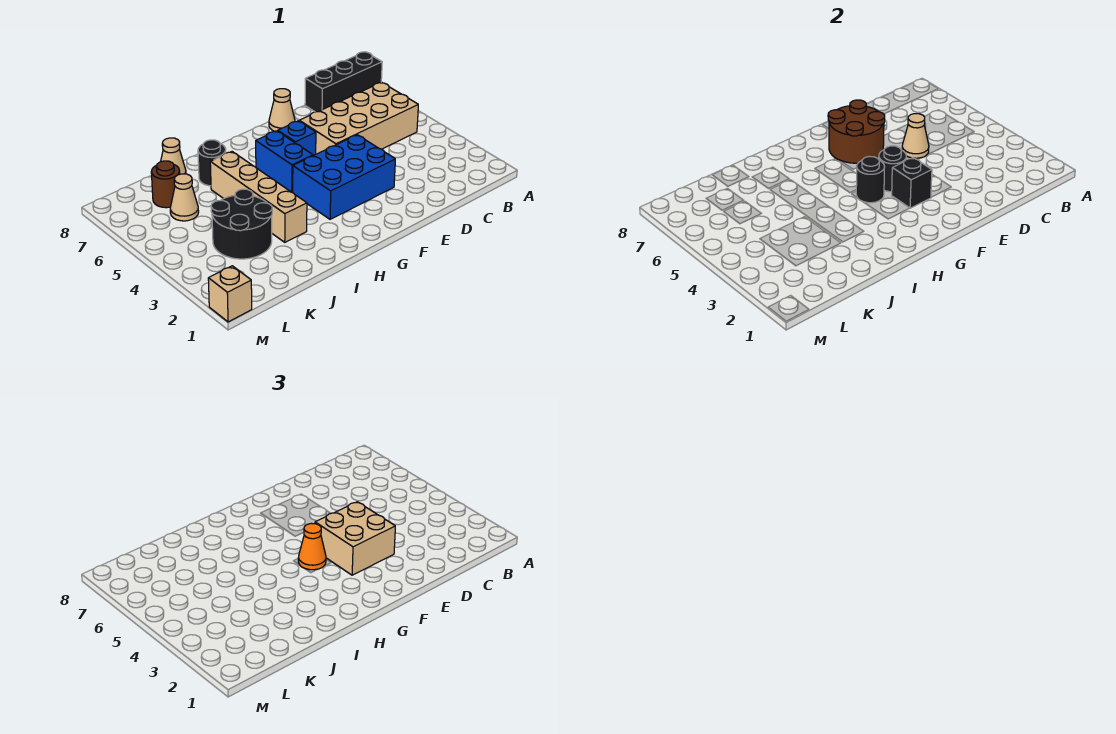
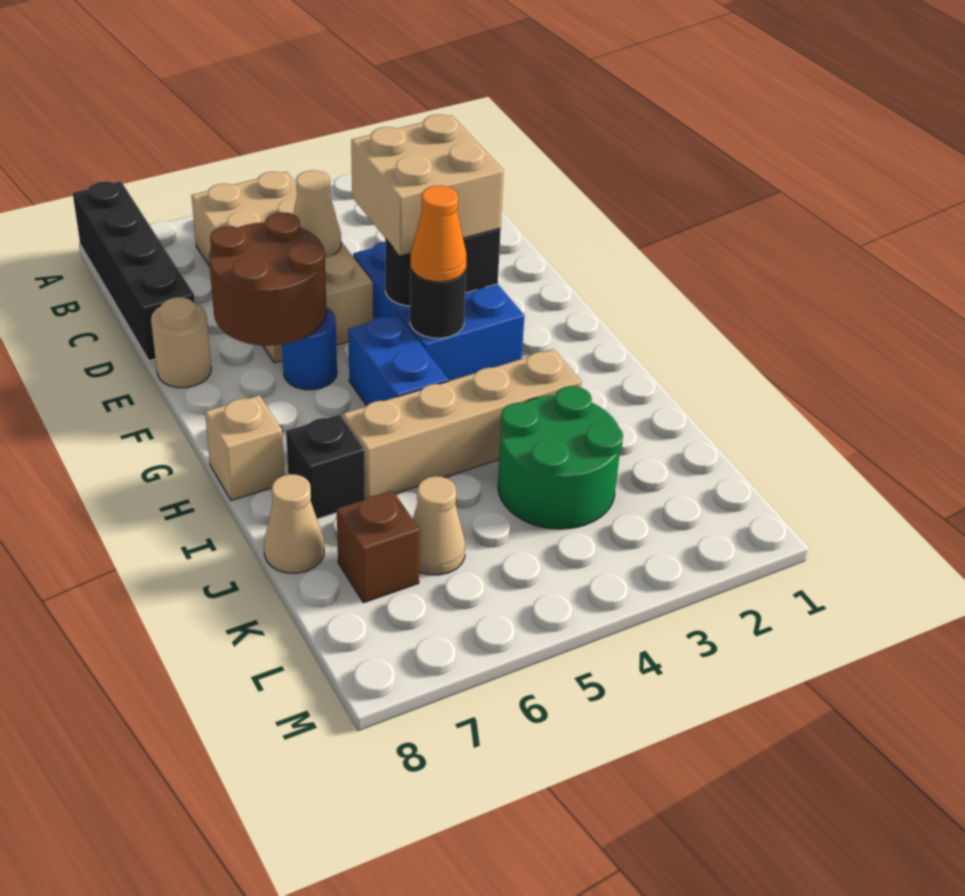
black 1x3 brick [305,52,382,112] -> black 1x4 brick [73,181,195,361]
tan 1x1 cone [269,89,295,131] -> tan 1x1 round brick [151,297,211,388]
blue 1x1 brick [278,121,316,156] -> blue 1x1 round brick [282,307,337,390]
blue 1x2 brick [256,131,313,193] -> blue 1x2 brick turned to [348,315,448,406]
black 1x1 round brick [198,140,226,186] -> black 1x1 brick [286,414,365,519]
black 2x2 round brick [211,189,272,259] -> green 2x2 round brick [498,386,623,529]
brown 1x1 round brick [151,161,180,208] -> brown 1x1 brick [337,491,420,603]
tan 1x1 brick [208,266,252,322] -> tan 1x1 brick moved to [205,395,285,501]

